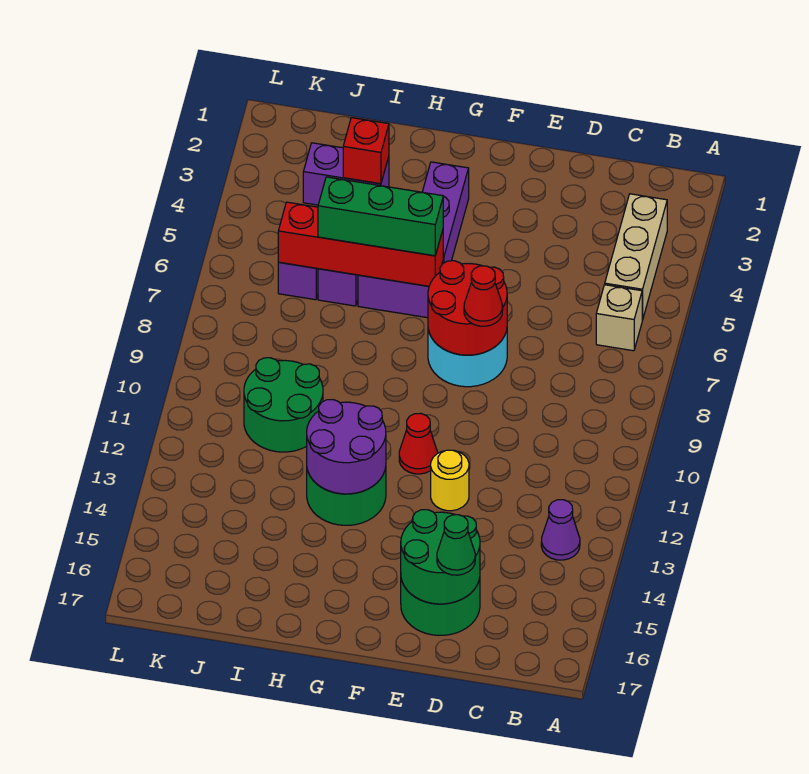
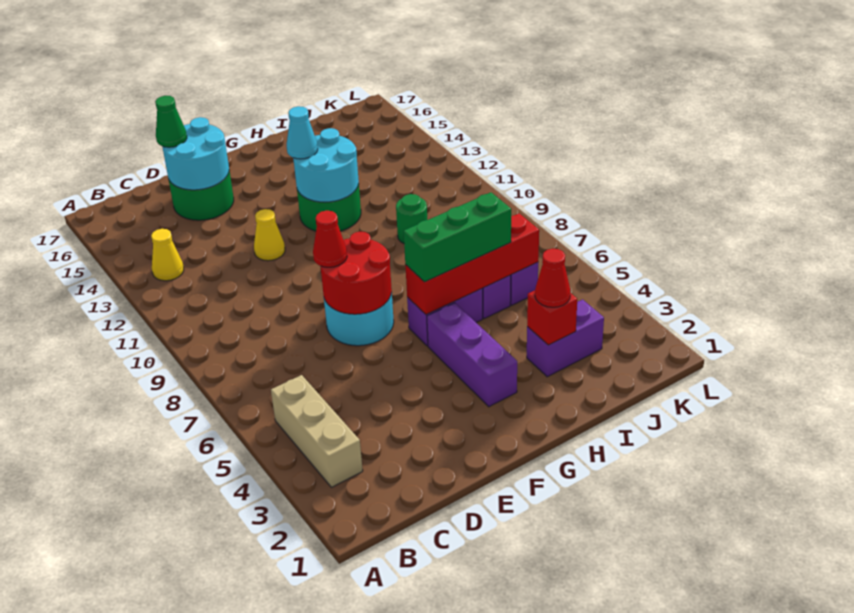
tan 1x1 brick [596,285,642,351] -> none
purple 1x1 cone [541,500,580,560] -> yellow 1x1 cone [151,229,184,281]
green 2x2 round brick [401,510,480,604] -> cyan 2x2 round brick [162,117,229,190]
yellow 1x1 round brick [431,450,469,511] -> yellow 1x1 cone [254,209,285,261]
red 1x1 cone [399,413,438,474] -> red 1x1 cone moved to [535,249,570,307]
purple 2x2 round brick [307,400,386,494] -> cyan 2x2 round brick [293,128,359,202]
none -> cyan 1x1 cone [287,106,318,159]
green 2x2 round brick [244,358,323,452] -> green 1x1 round brick [396,194,427,244]

